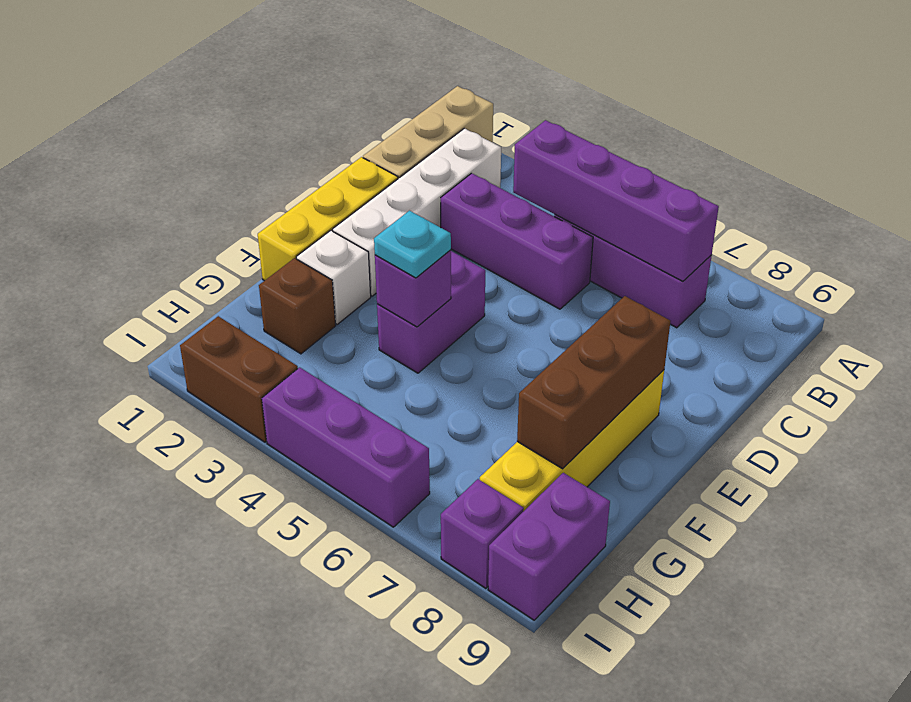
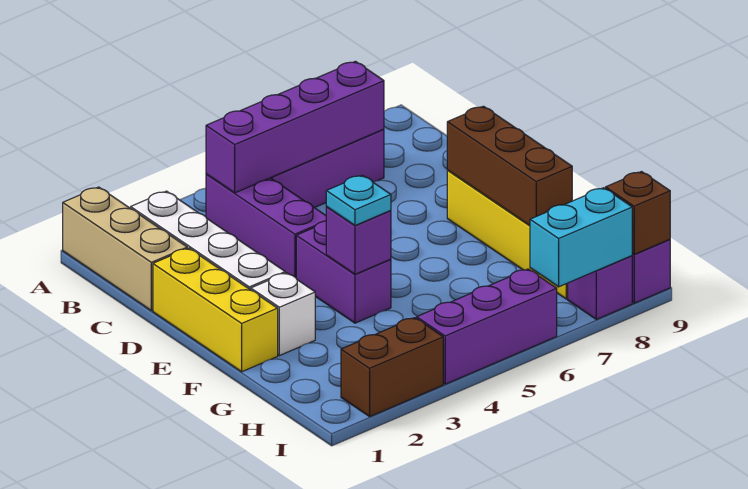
purple 1x3 brick [441,173,593,309] -> purple 1x3 brick turned to [206,174,326,277]
brown 1x1 brick [259,258,336,354] -> brown 1x1 brick moved to [606,172,670,254]
none -> cyan 1x2 brick [530,188,632,287]

